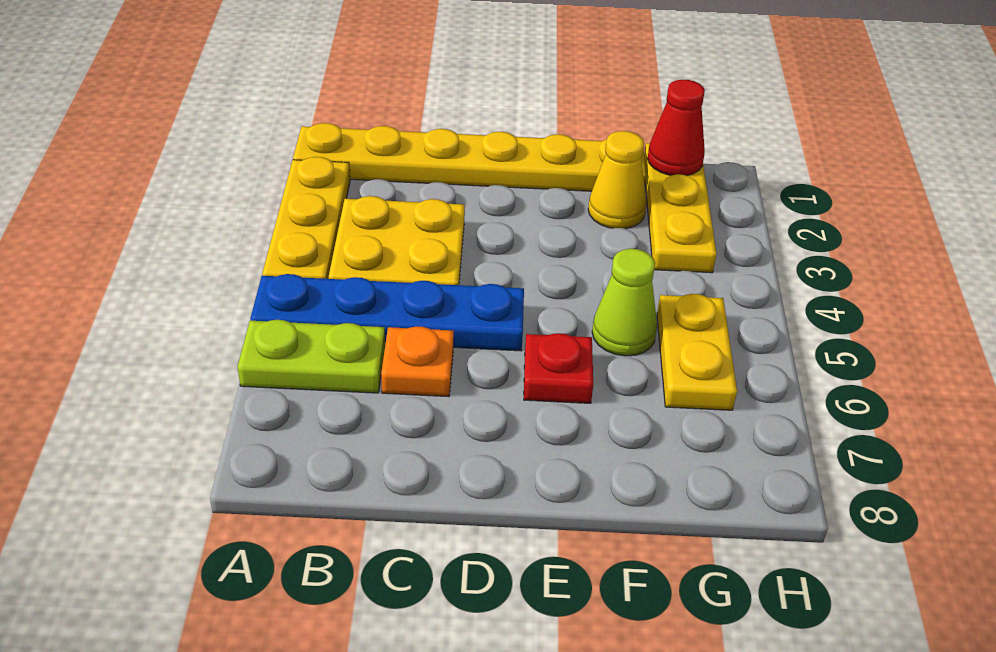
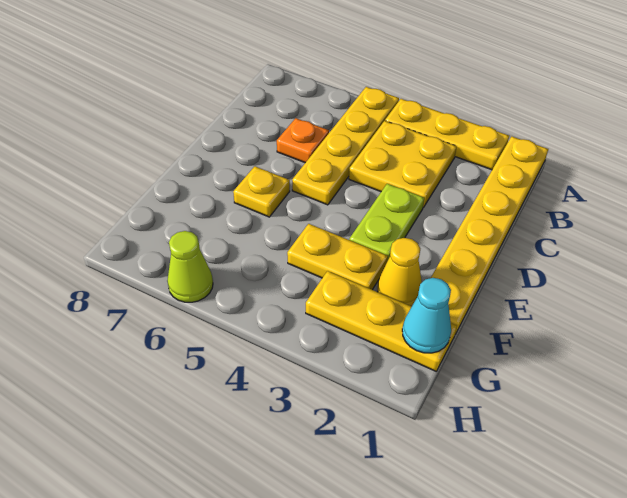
blue 1x4 plate [250,274,524,351] -> yellow 1x4 plate [292,87,399,205]
lime 1x2 plate [238,320,385,393] -> lime 1x2 plate moved to [349,184,424,261]
red 1x1 plate [524,333,593,403] -> yellow 1x1 plate [233,166,290,217]
lime 1x1 cone [592,249,657,356] -> lime 1x1 cone moved to [167,231,213,302]
red 1x1 cone [647,79,705,176] -> cyan 1x1 cone [402,278,451,353]
yellow 1x2 plate [657,294,737,410] -> yellow 1x2 plate moved to [287,224,388,290]

